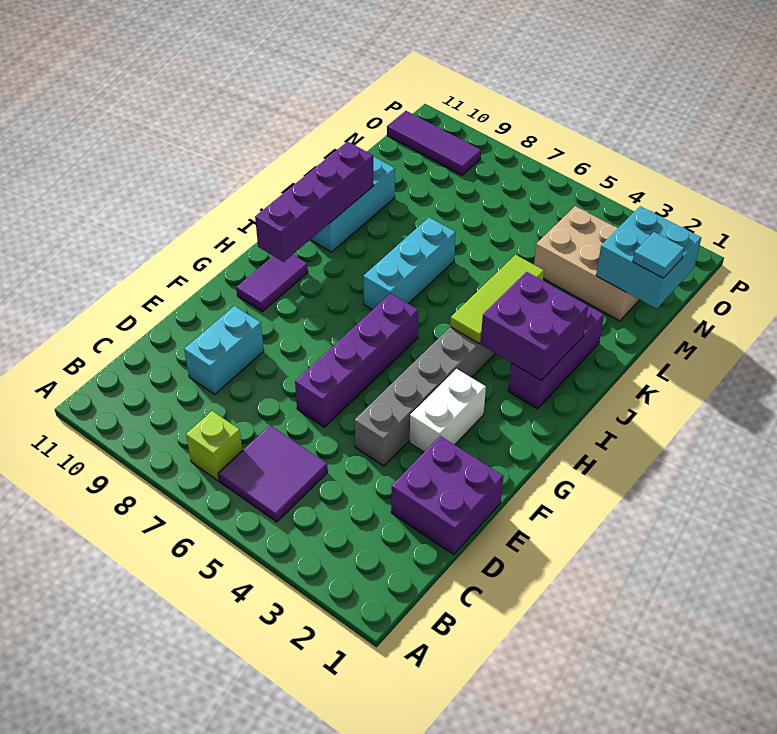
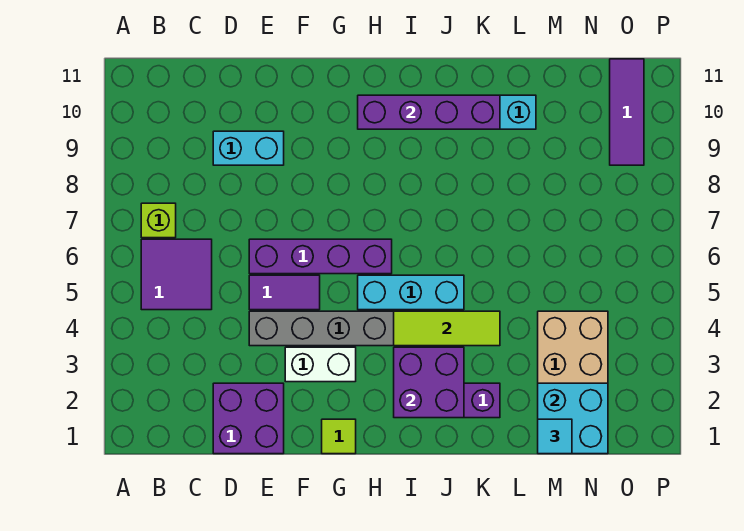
none -> lime 1x1 tile [322,419,356,454]
purple 1x2 tile [236,255,308,312] -> purple 1x2 tile moved to [249,275,320,310]
cyan 1x3 brick [363,217,456,310] -> cyan 1x3 brick moved to [358,275,464,310]

